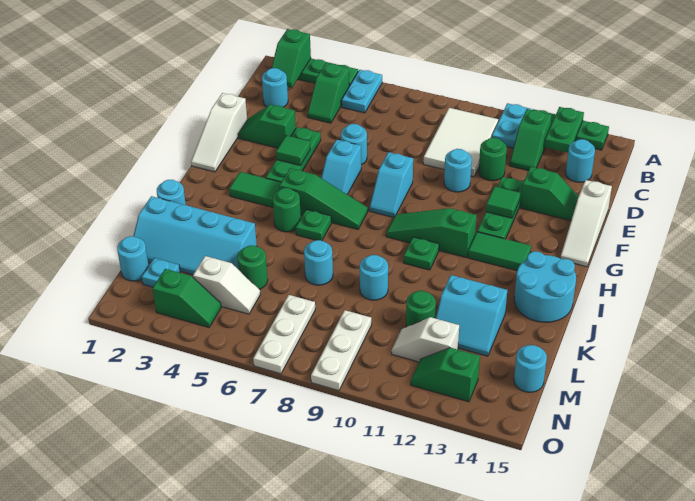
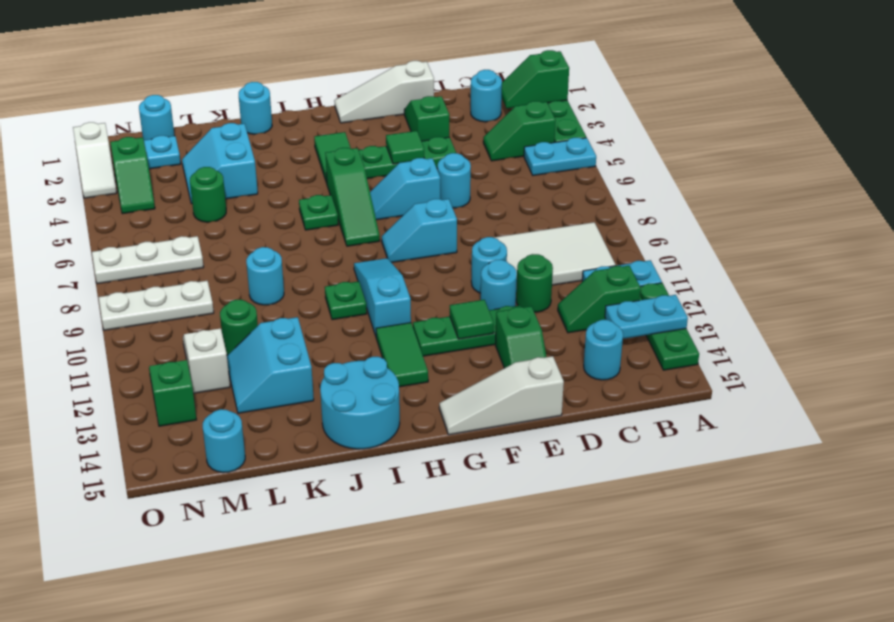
green 1x2 plate [544,107,584,153] -> cyan 1x2 plate [605,295,688,339]
green 1x3 slope [386,208,477,258] -> cyan 1x3 slope [354,258,411,336]
green 1x1 round brick [273,188,301,232] -> none
cyan 2x4 slope [133,196,257,275] -> cyan 2x2 slope [182,123,258,204]
cyan 1x1 round brick [304,240,333,285] -> cyan 1x1 round brick moved to [481,260,517,310]
white 1x2 slope [193,256,260,314] -> white 1x2 slope moved to [73,122,117,198]

